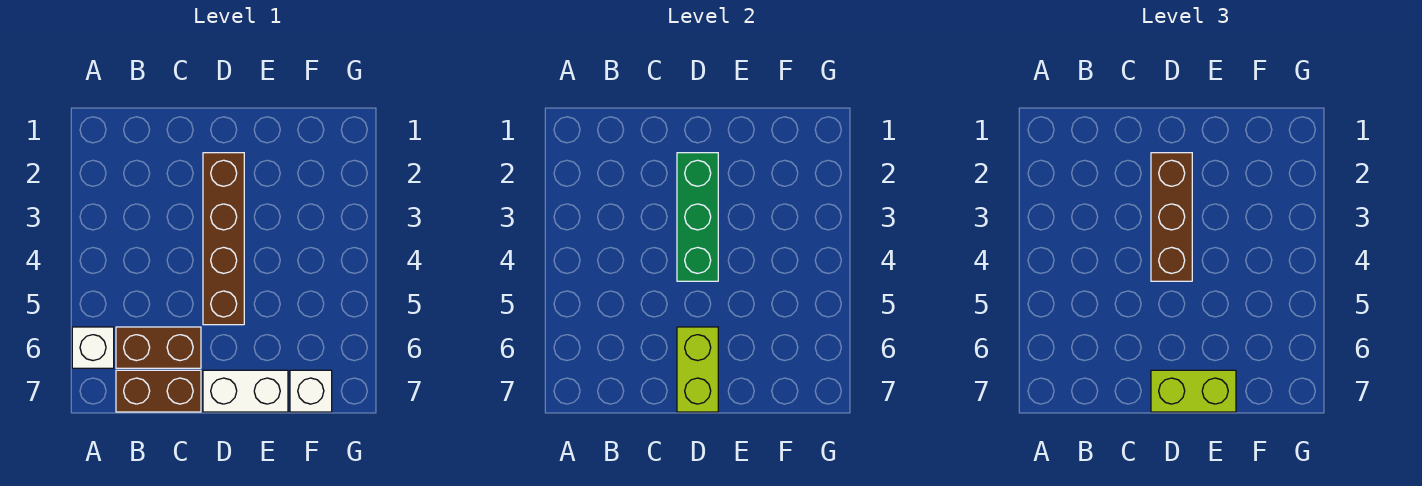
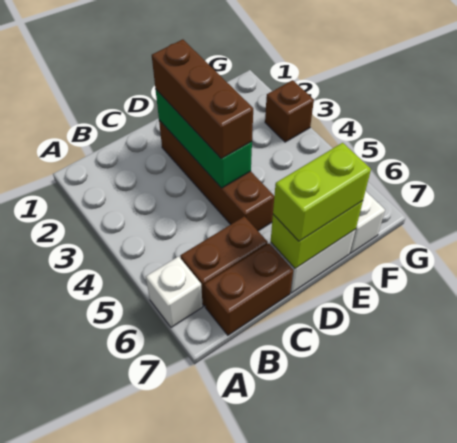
lime 1x2 brick [677,327,718,412] -> lime 1x2 brick turned to [271,201,363,269]
none -> brown 1x1 brick [265,80,314,142]

